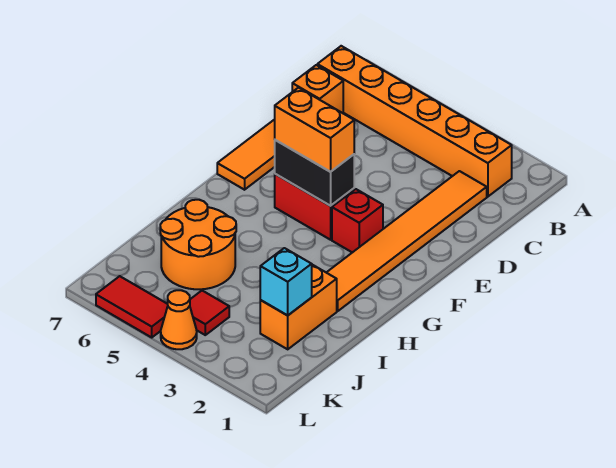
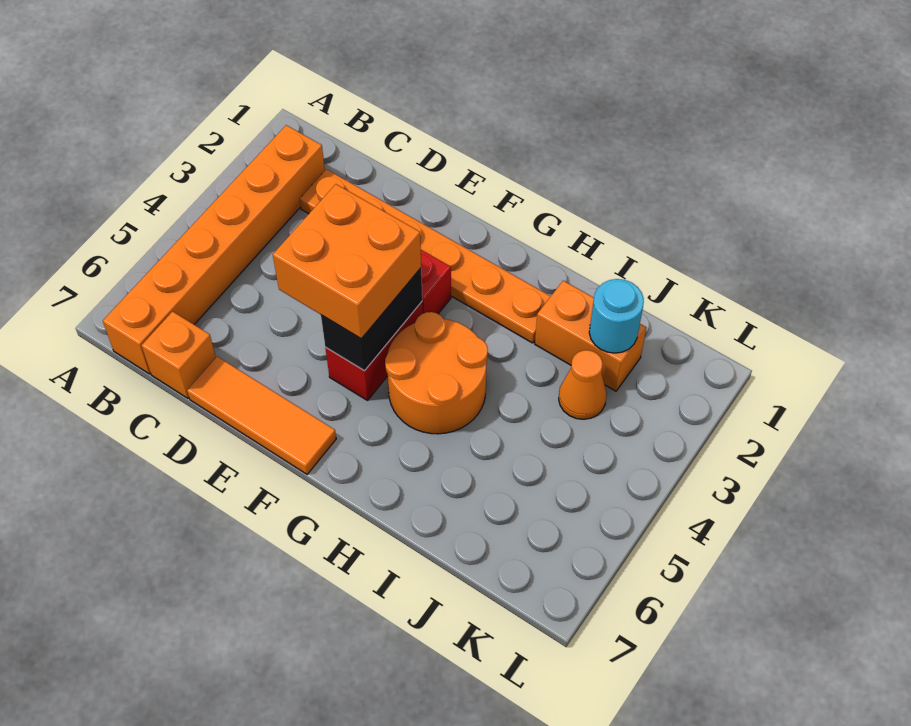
orange 1x6 tile [326,171,487,311] -> orange 1x6 plate [300,169,551,343]
orange 1x2 brick [275,88,354,172] -> orange 2x2 brick [273,184,421,339]
orange 2x2 round brick [160,200,236,289] -> orange 2x2 round brick moved to [385,312,488,434]
cyan 1x1 brick [260,248,312,315] -> cyan 1x1 round brick [589,279,644,353]
red 1x1 tile [190,291,229,335] -> none
orange 1x1 cone [161,290,197,349] -> orange 1x1 cone moved to [559,350,607,419]
red 1x2 tile [96,276,168,337] -> none

